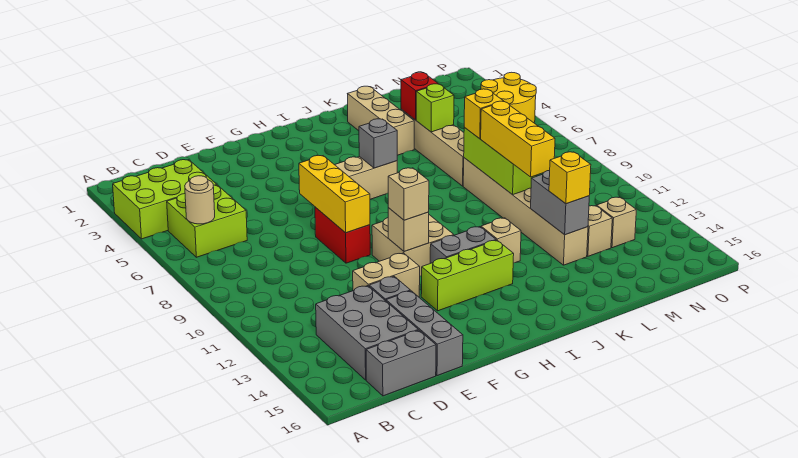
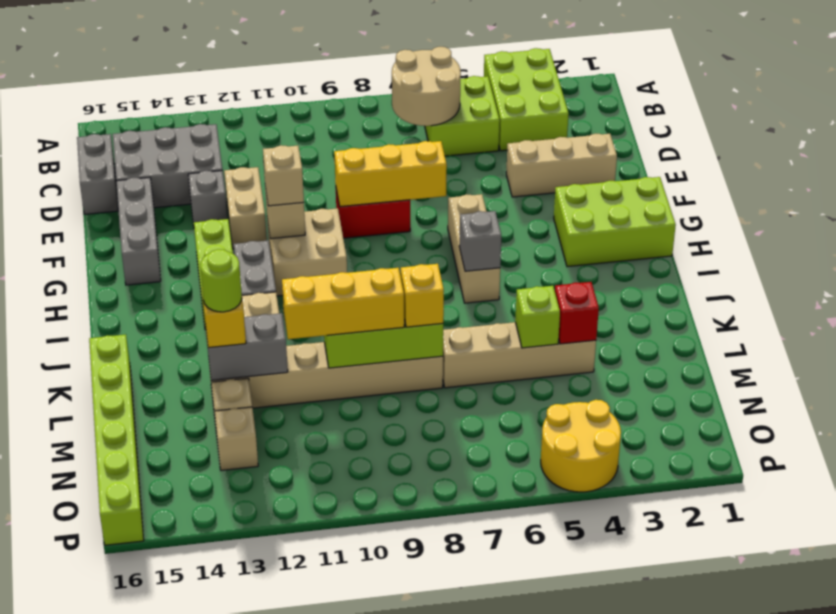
tan 1x1 round brick [185,176,215,224] -> tan 2x2 round brick [392,47,461,126]
grey 1x3 brick [386,291,463,376] -> grey 1x3 brick turned to [116,177,161,285]
none -> lime 2x3 brick [554,177,676,267]
tan 1x3 brick [348,86,414,155] -> tan 1x3 brick moved to [506,134,617,197]
none -> lime 1x6 brick [89,335,144,545]
none -> lime 1x1 round brick [200,249,242,312]

